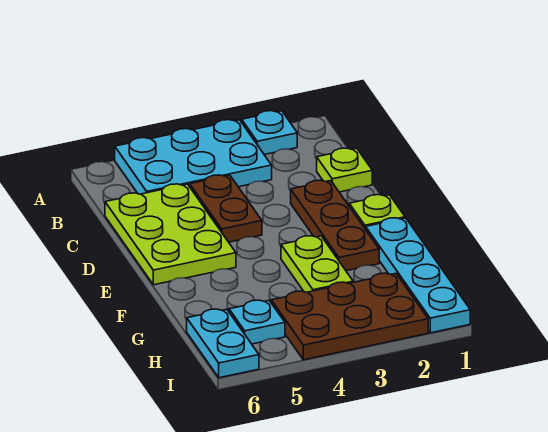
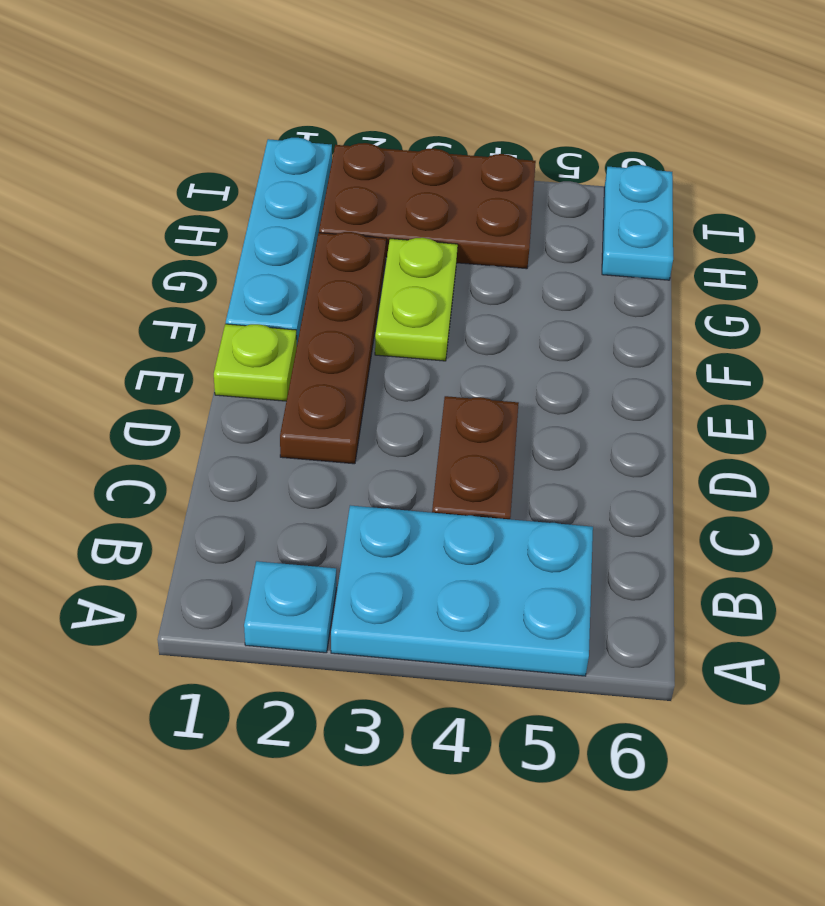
lime 1x1 plate [317,148,372,192] -> none
lime 2x3 plate [105,184,236,285] -> none
brown 1x3 plate [291,180,379,271] -> brown 1x4 plate [280,232,386,464]
cyan 1x1 plate [229,300,285,344] -> none

